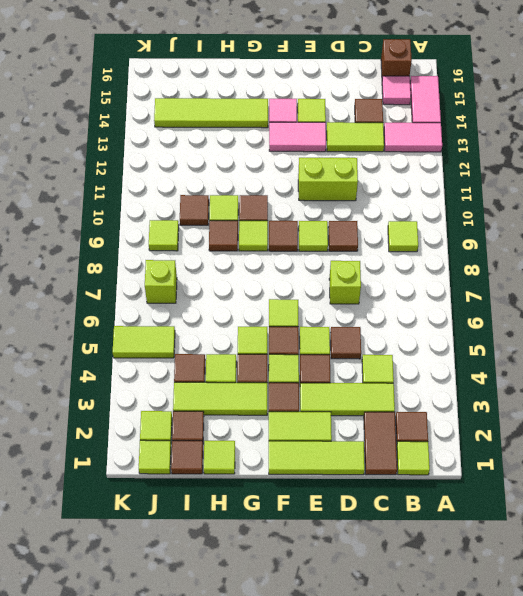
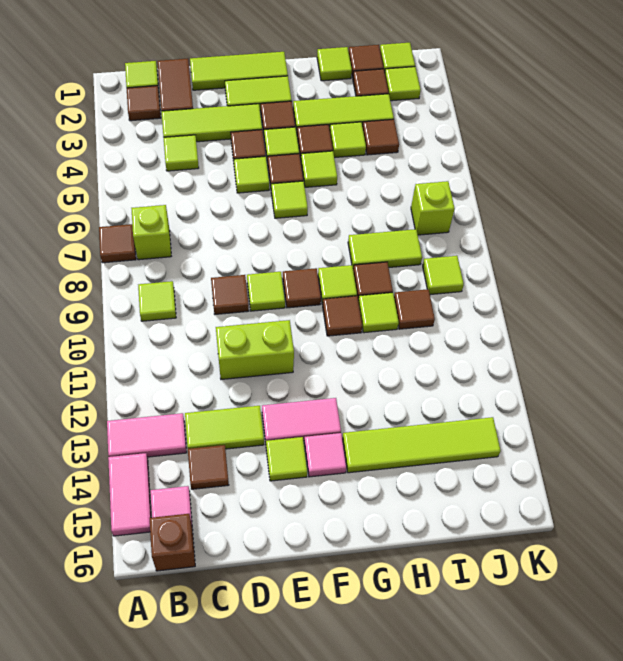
brown 1x1 tile [330,327,361,359] -> brown 1x1 tile moved to [99,224,136,263]
lime 1x1 brick [329,261,361,304] -> lime 1x1 brick moved to [131,205,171,260]
lime 1x2 tile [113,326,175,358] -> lime 1x2 tile moved to [348,229,422,269]

